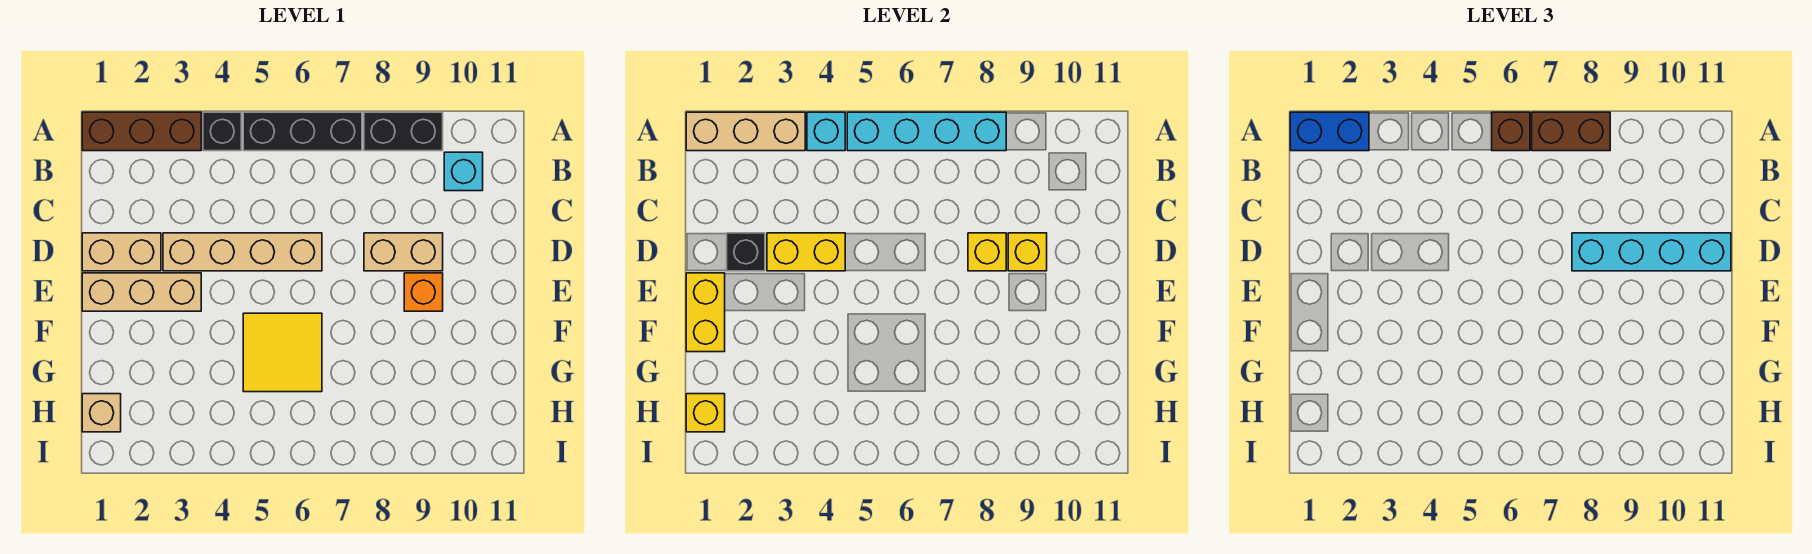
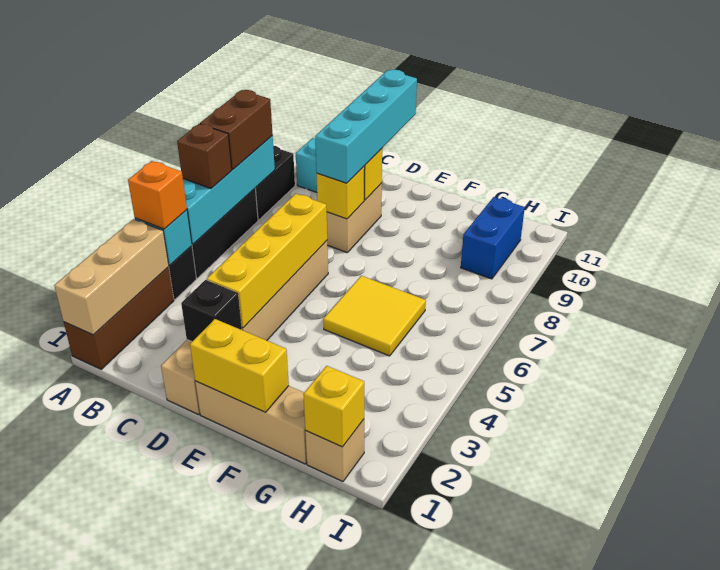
blue 1x2 brick [1290,112,1369,151] -> blue 1x2 brick moved to [461,197,525,279]
yellow 1x2 brick [767,233,845,271] -> yellow 1x4 brick [207,194,327,328]
tan 1x3 brick [82,273,201,311] -> tan 1x3 brick turned to [195,381,307,464]
orange 1x1 brick [404,273,443,311] -> orange 1x1 brick moved to [128,161,187,229]

